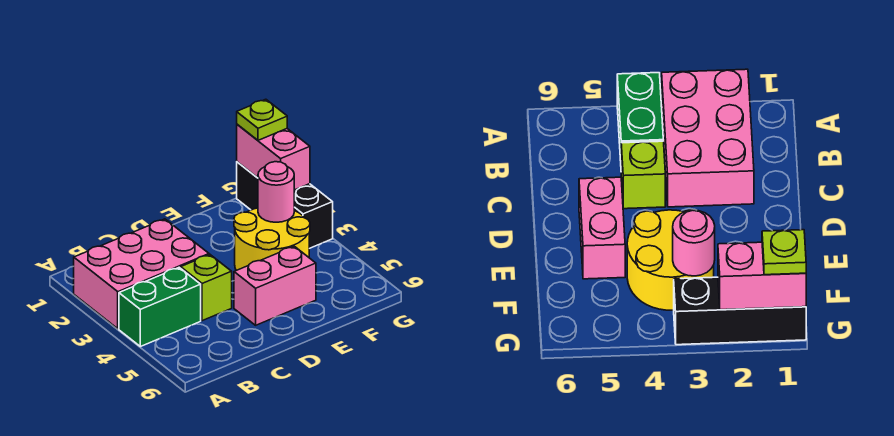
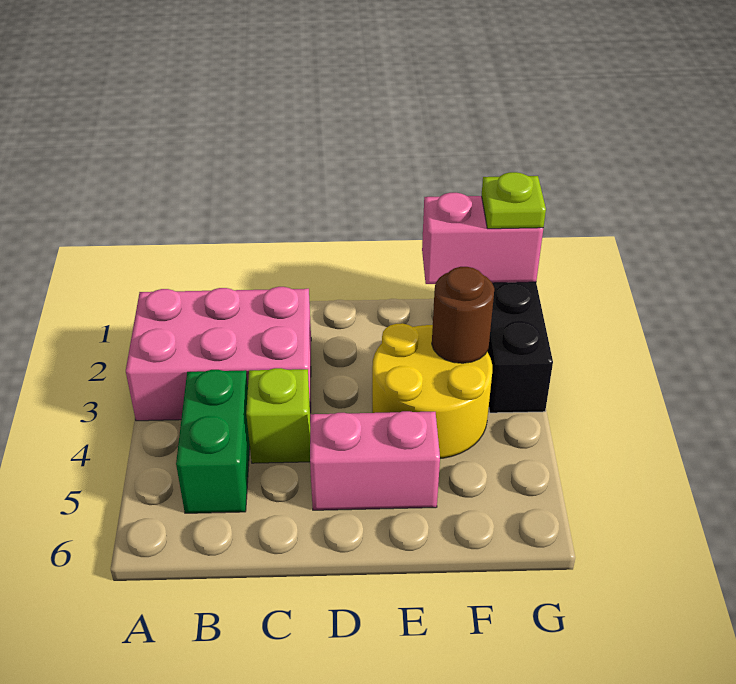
green 1x2 brick [119,268,201,347] -> green 1x2 brick turned to [176,370,250,513]
pink 1x1 round brick [258,162,294,222] -> brown 1x1 round brick [432,267,494,363]
pink 1x2 brick [237,124,310,190] -> pink 1x2 brick turned to [422,193,543,284]

